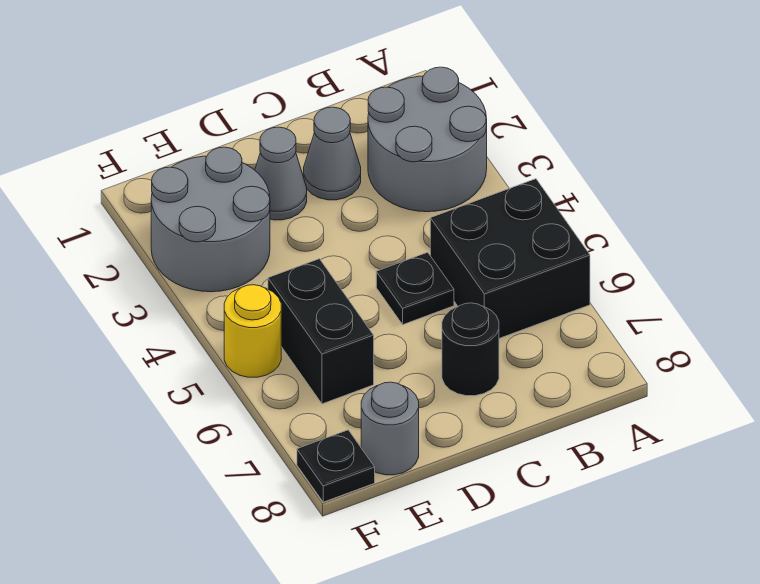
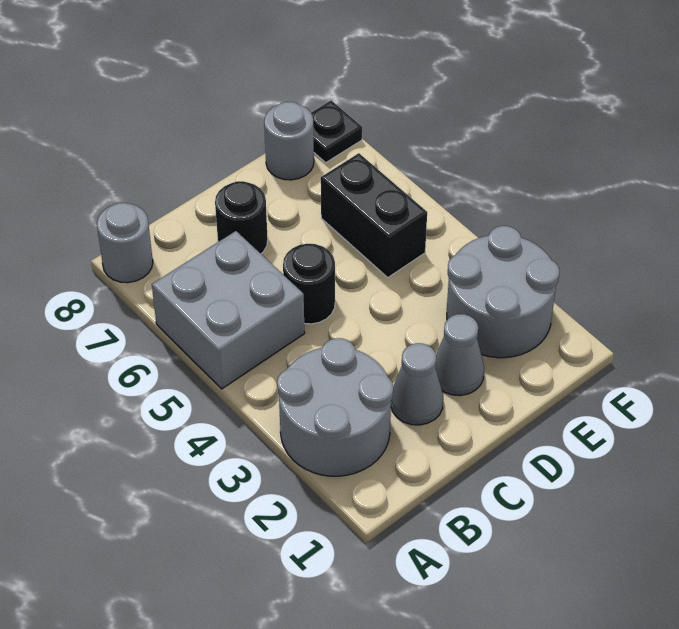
black 2x2 brick [430,179,590,338] -> grey 2x2 brick [152,231,305,389]
none -> grey 1x1 round brick [97,203,153,283]
black 1x1 plate [376,252,454,325] -> black 1x1 round brick [283,244,335,324]
yellow 1x1 round brick [224,285,281,377] -> none

